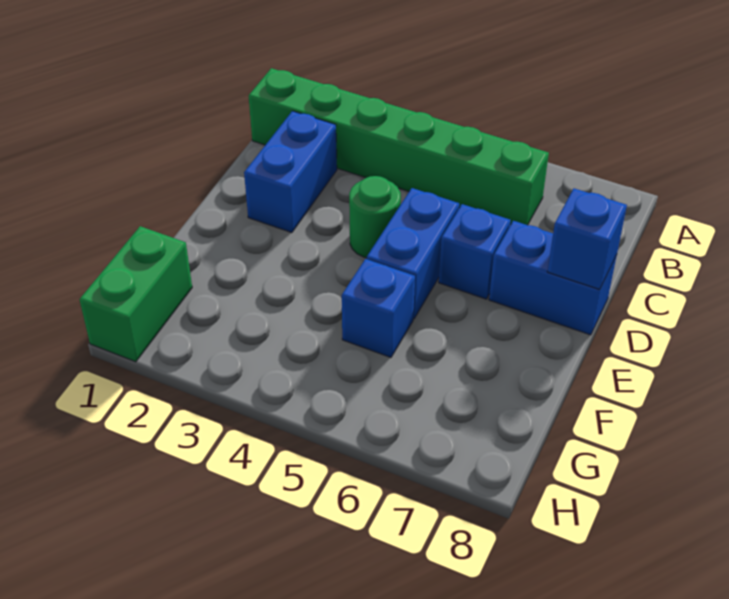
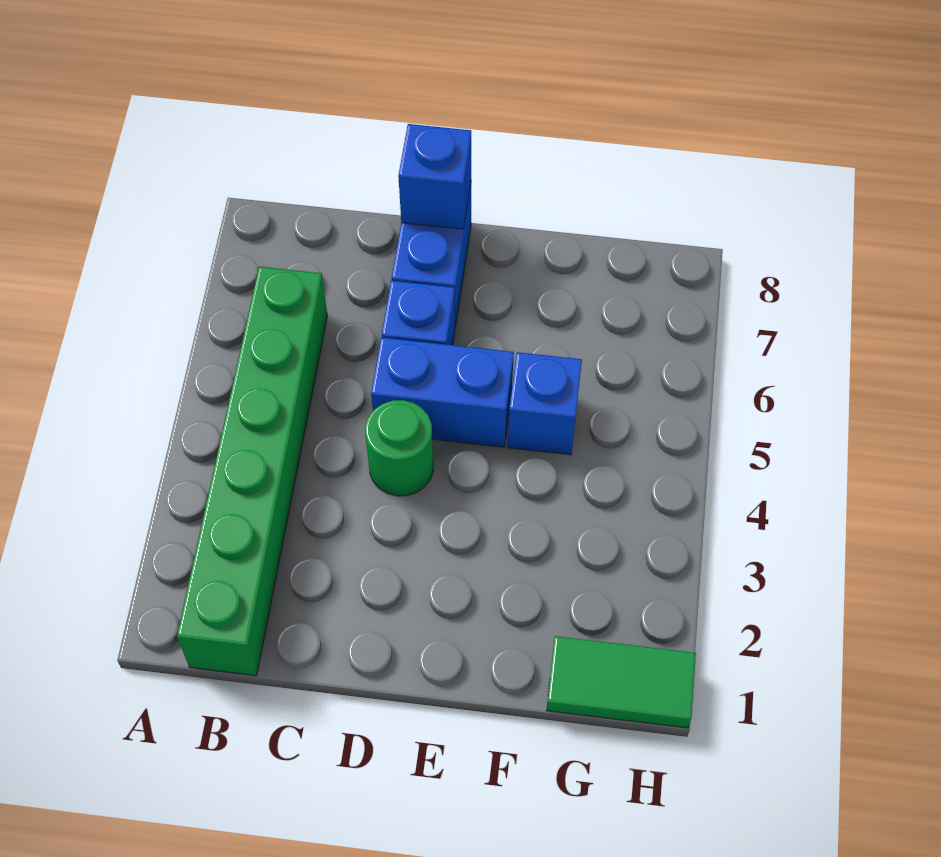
blue 1x2 brick [244,111,337,233] -> none
green 1x2 brick [79,226,192,362] -> green 1x2 tile [546,636,696,728]

